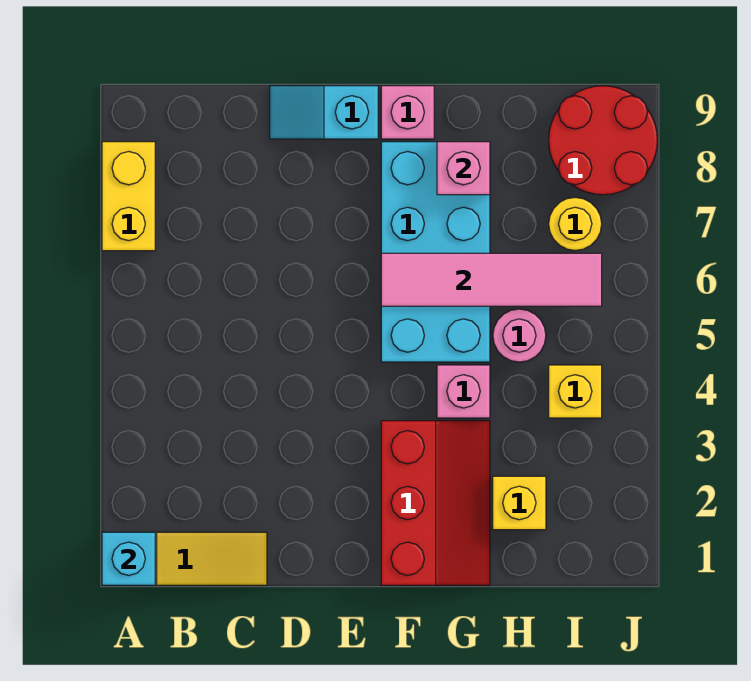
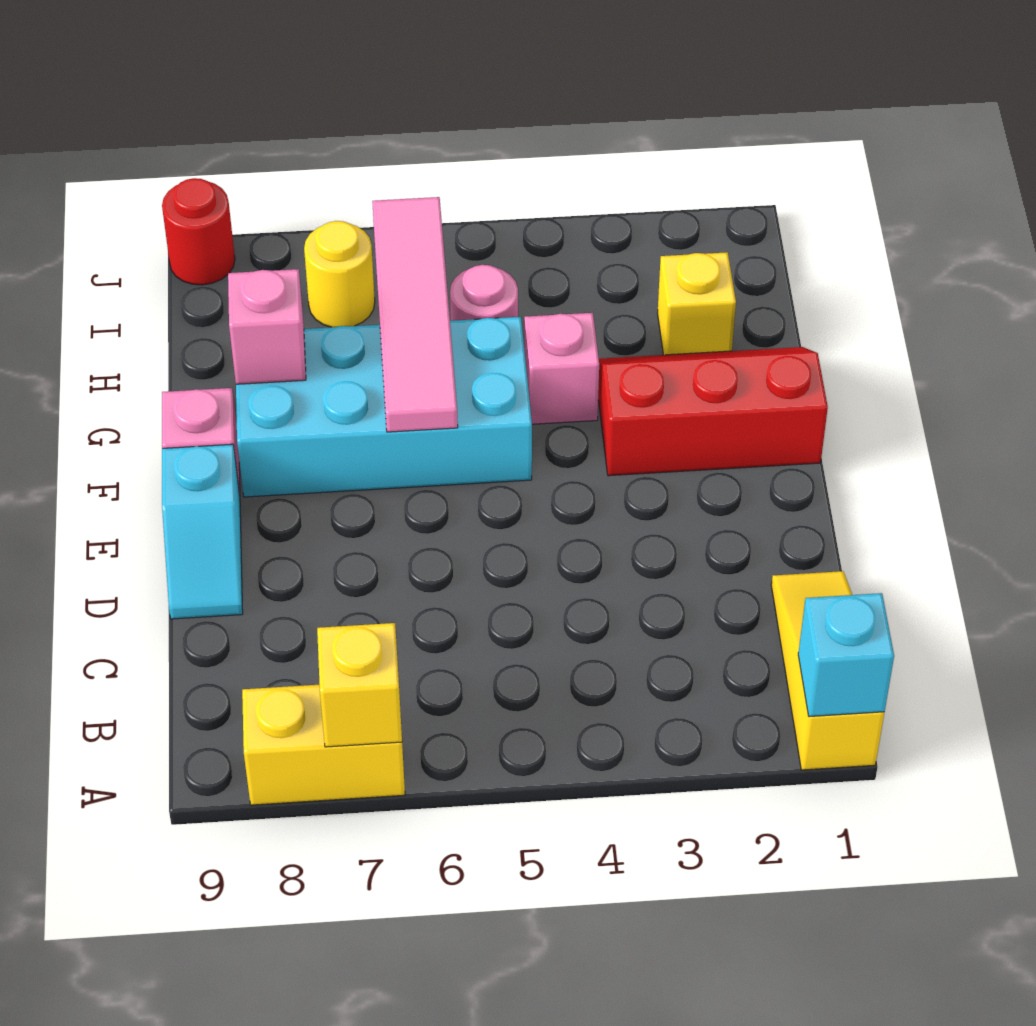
yellow 1x1 brick [549,365,602,418] -> yellow 1x1 brick moved to [317,623,402,747]
red 2x2 round brick [549,86,658,195] -> red 1x1 round brick [162,178,235,285]

